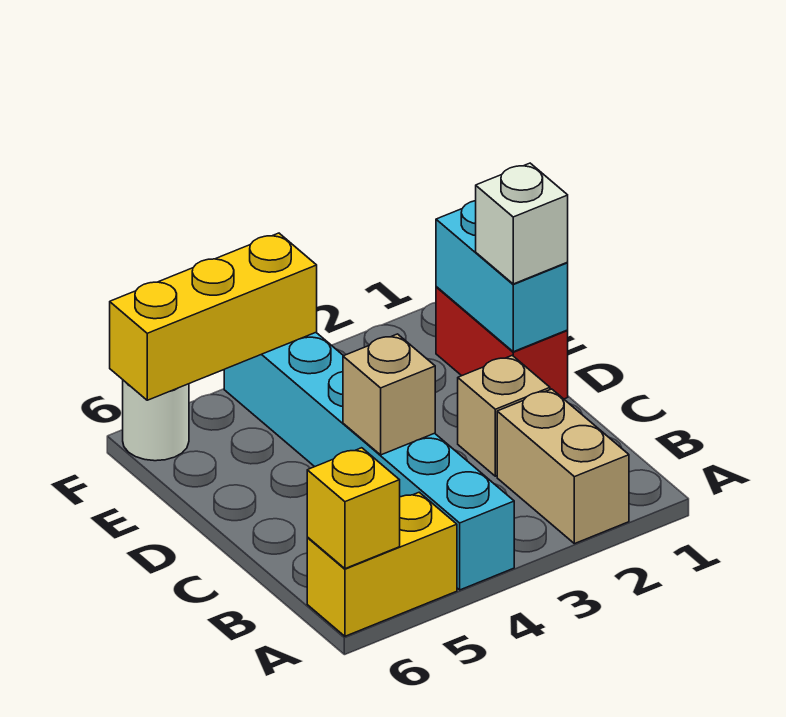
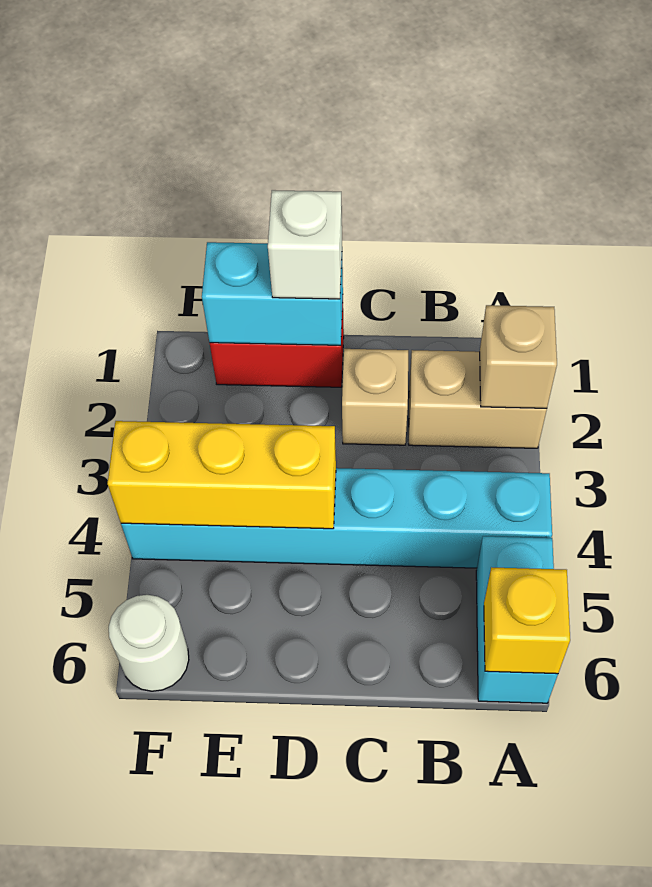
yellow 1x2 brick [307,492,457,636] -> cyan 1x2 brick [476,536,558,703]
tan 1x1 brick [343,334,435,455] -> tan 1x1 brick moved to [480,305,557,408]
yellow 1x3 brick [110,233,317,400] -> yellow 1x3 brick turned to [108,421,336,529]

